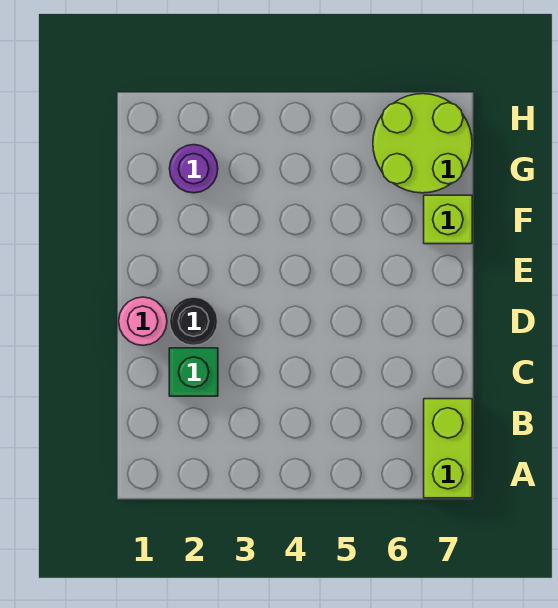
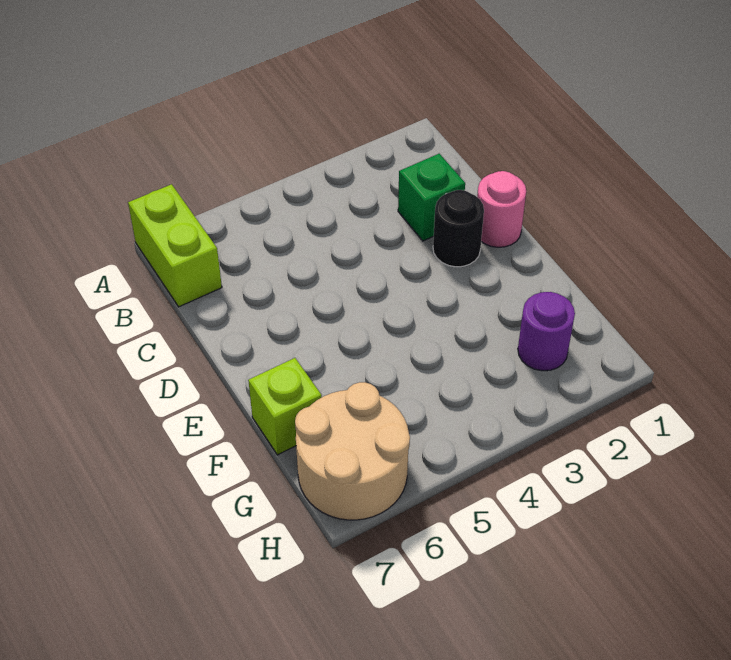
lime 2x2 round brick [373,94,472,193] -> tan 2x2 round brick [295,382,410,520]

